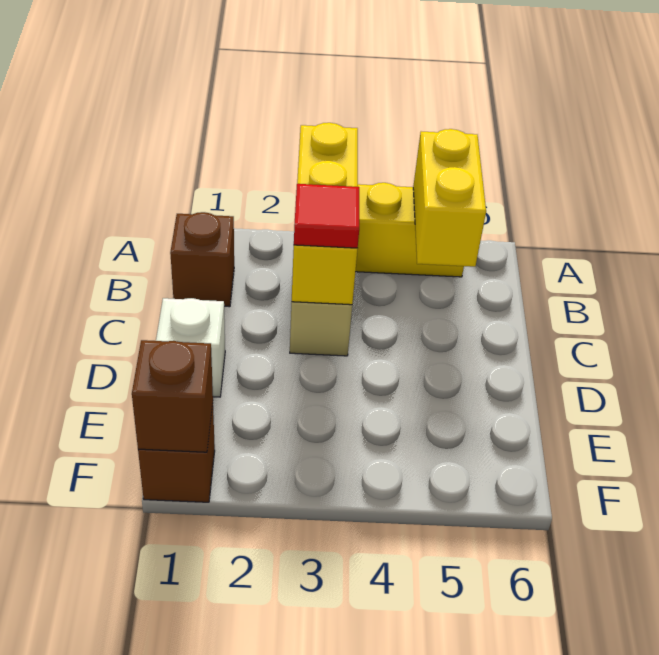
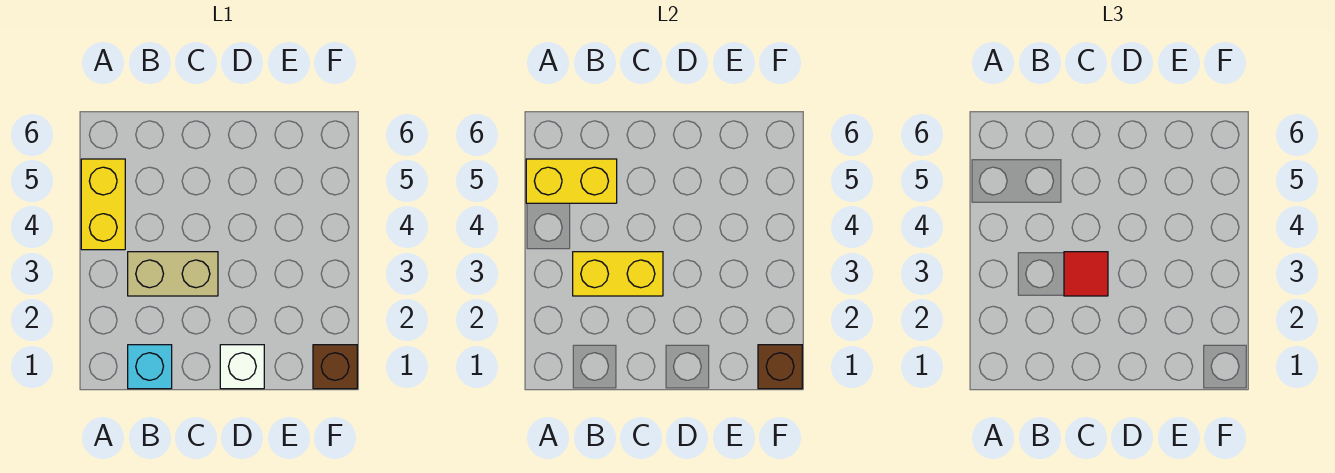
yellow 1x3 brick [292,123,358,305] -> yellow 1x2 brick [573,252,663,296]
brown 1x1 brick [170,212,234,307] -> cyan 1x1 brick [128,345,172,389]

